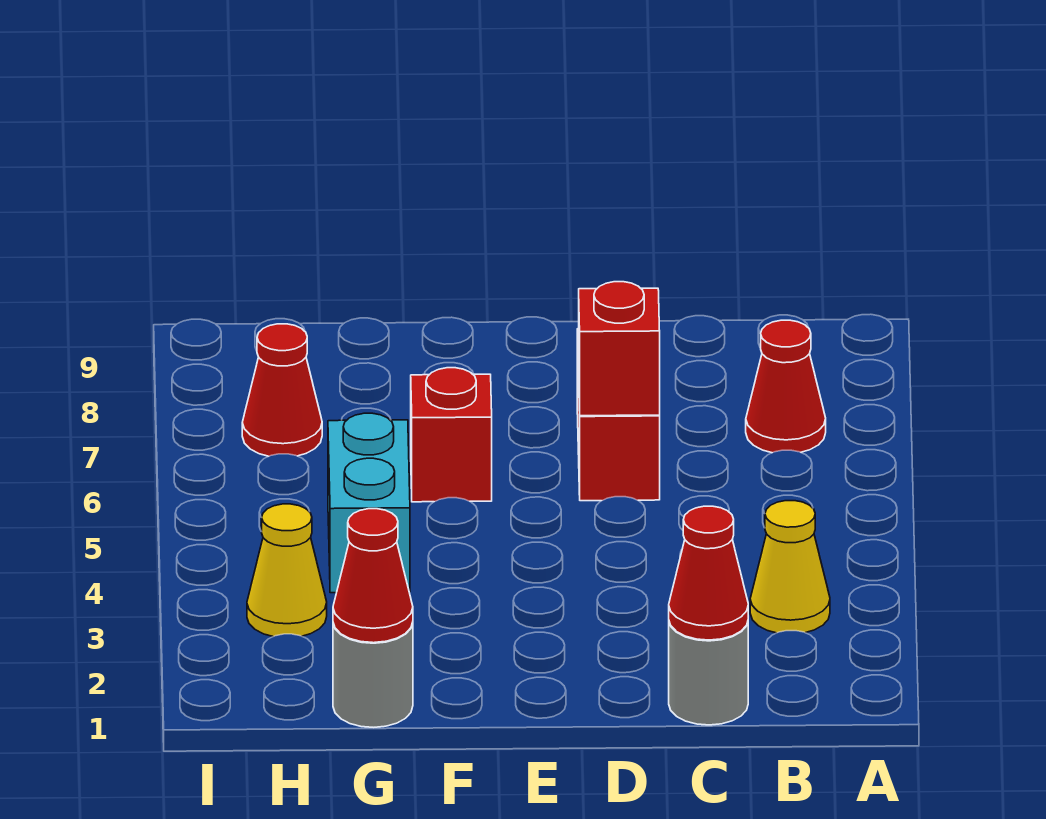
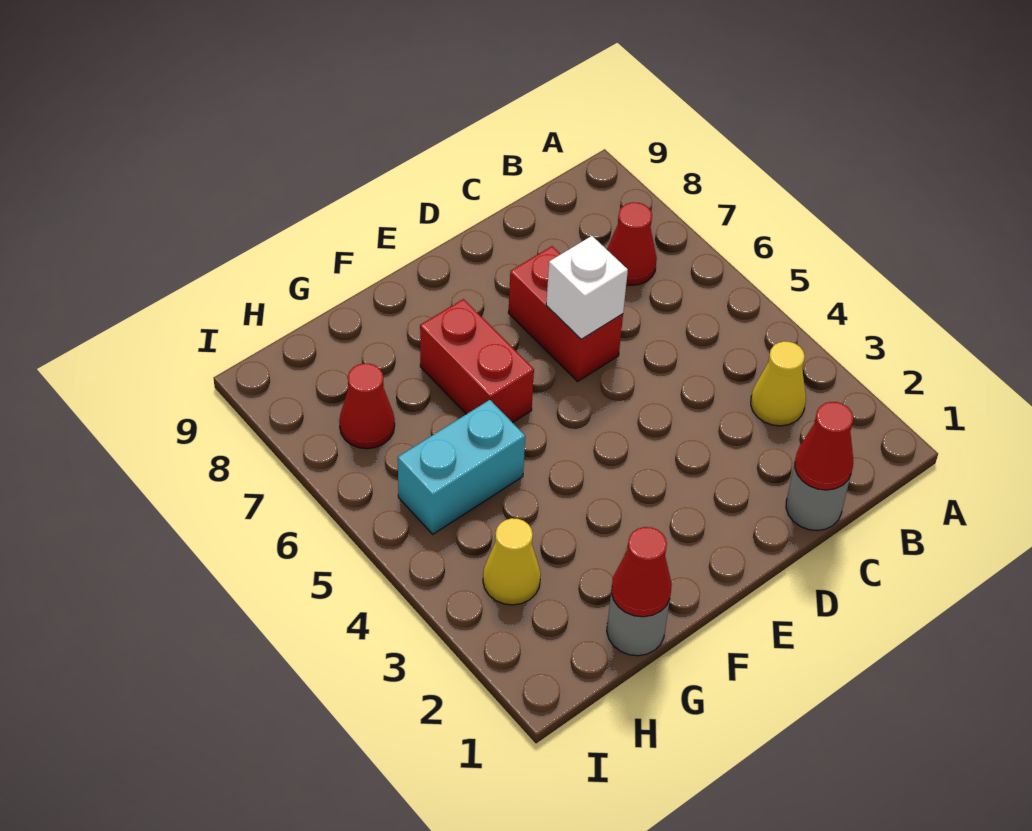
red 1x1 brick [579,282,660,416] -> white 1x1 brick [546,236,628,339]
red 1x1 brick [411,368,492,502] -> red 1x2 brick [420,299,534,423]
cyan 1x2 brick [328,413,410,593] -> cyan 1x2 brick turned to [398,400,525,534]

